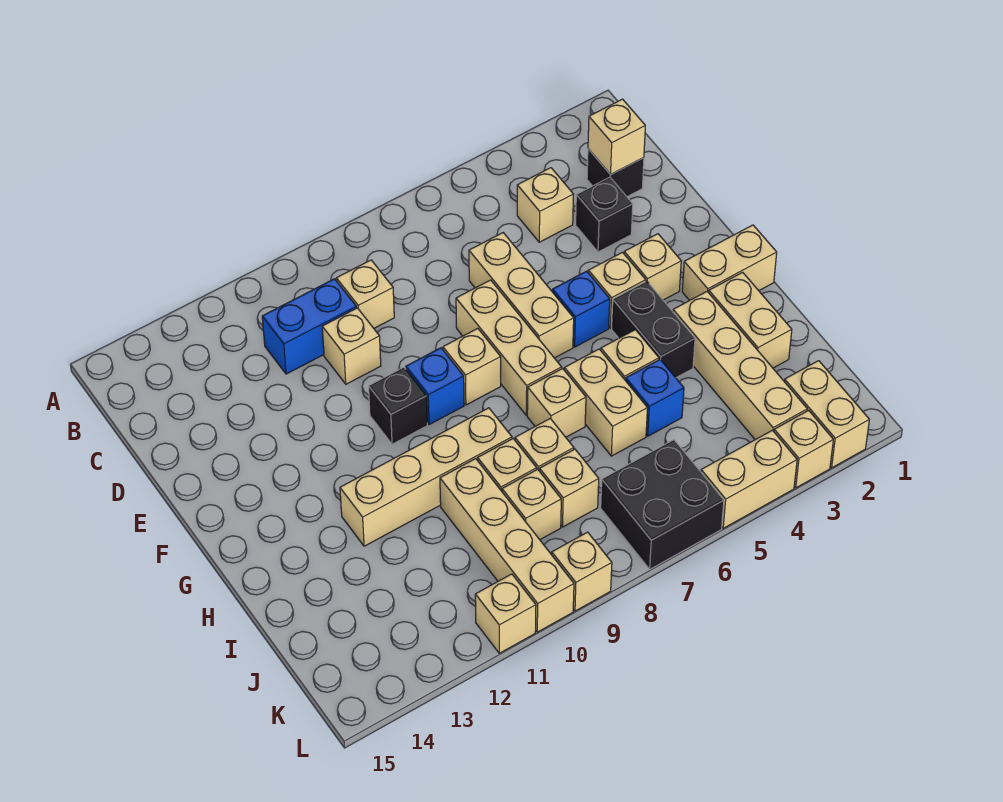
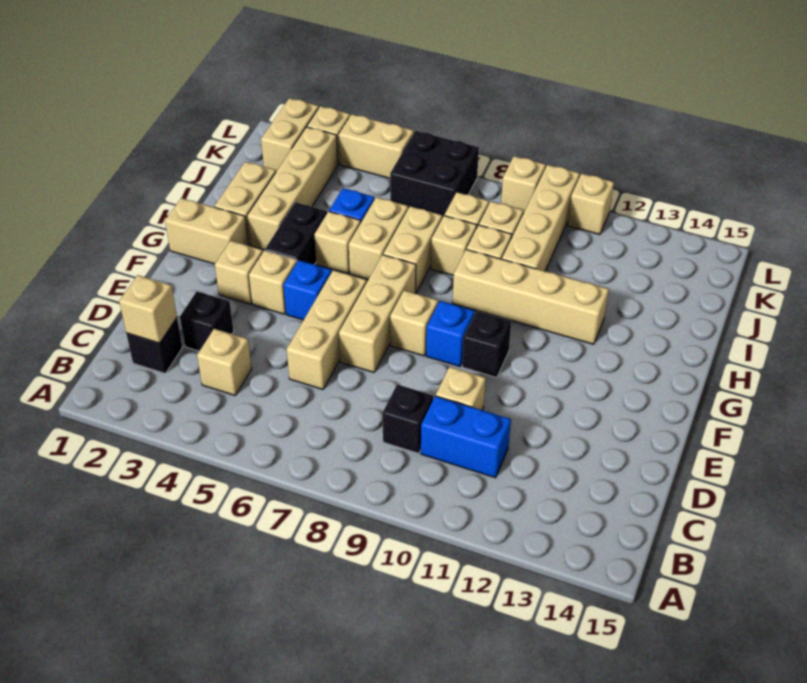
tan 1x1 brick [336,260,394,328] -> black 1x1 brick [382,384,433,454]
tan 1x1 brick [527,368,586,437] -> tan 1x2 brick [383,206,442,293]

